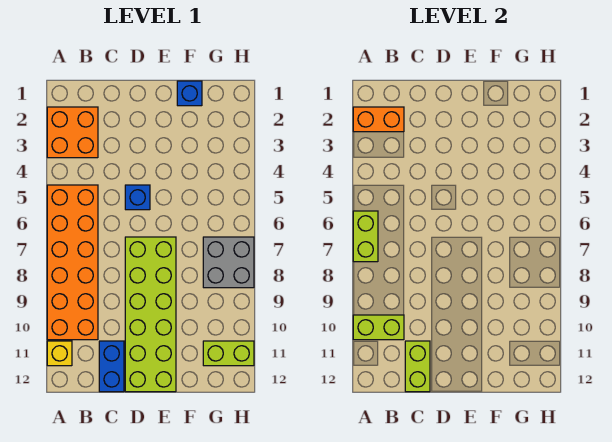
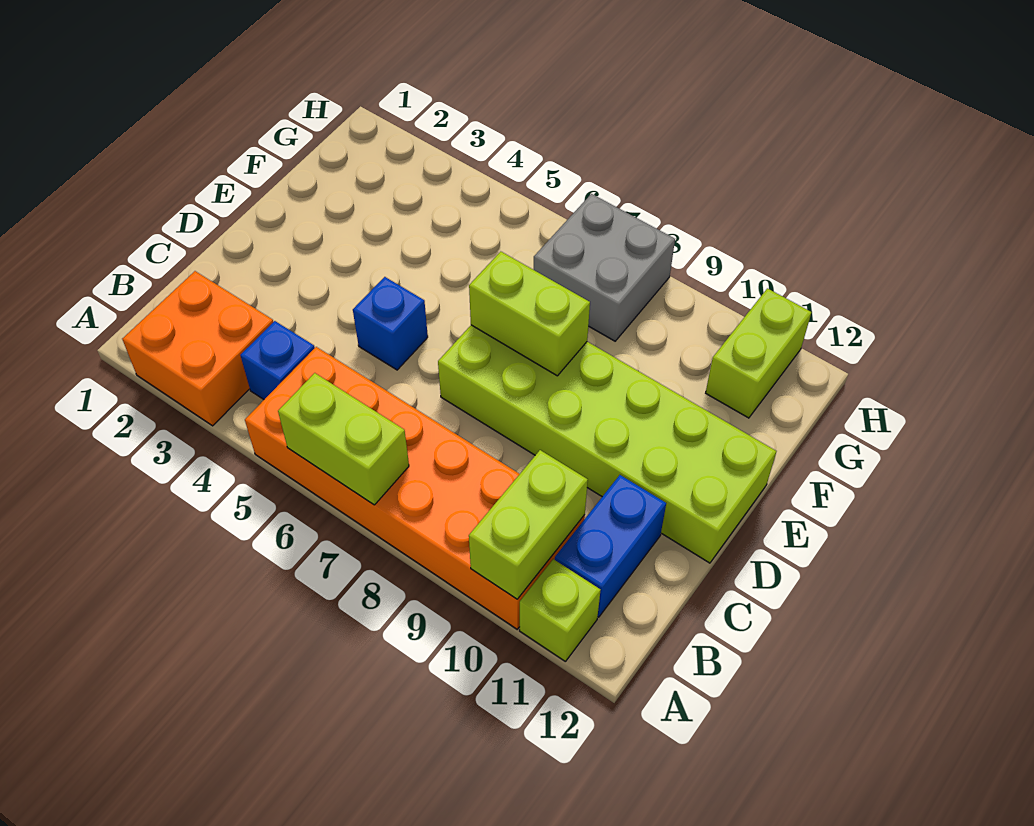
orange 1x2 brick [353,107,404,132] -> none
yellow 1x1 brick [47,341,72,366] -> lime 1x1 brick [520,559,601,661]
blue 1x2 brick [99,341,124,392] -> blue 1x2 brick turned to [555,475,666,617]
lime 1x2 brick [405,341,430,392] -> lime 1x2 brick moved to [469,252,590,376]
blue 1x1 brick [177,81,202,106] -> blue 1x1 brick moved to [240,321,315,399]

